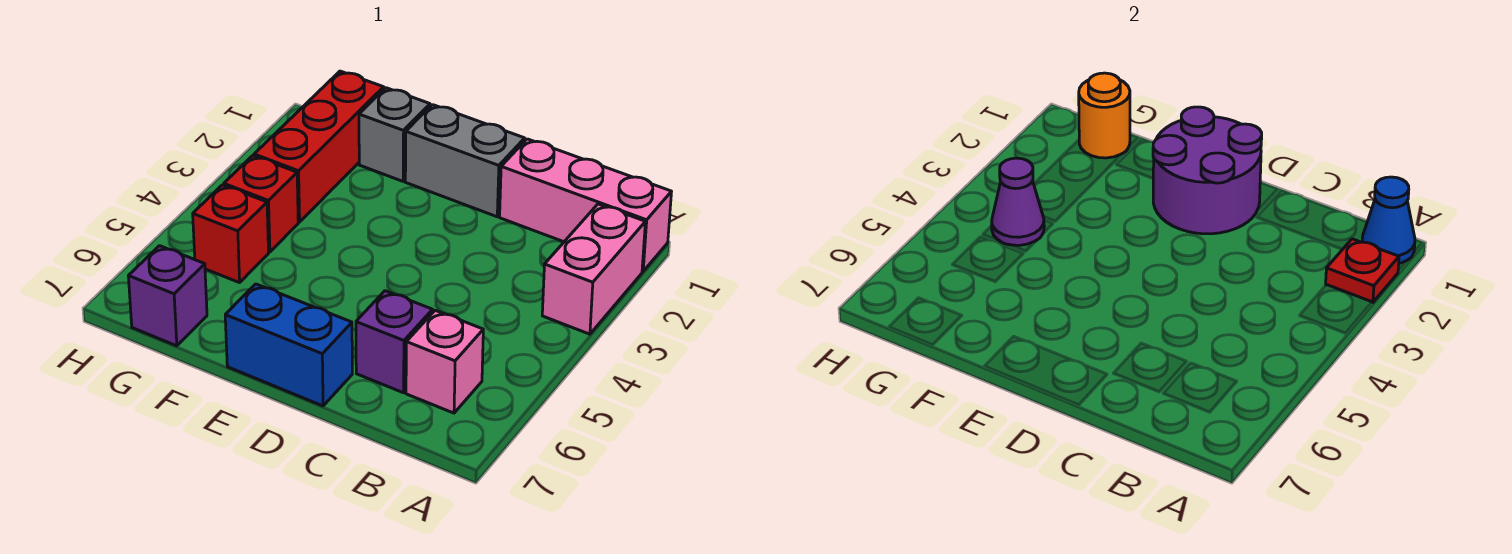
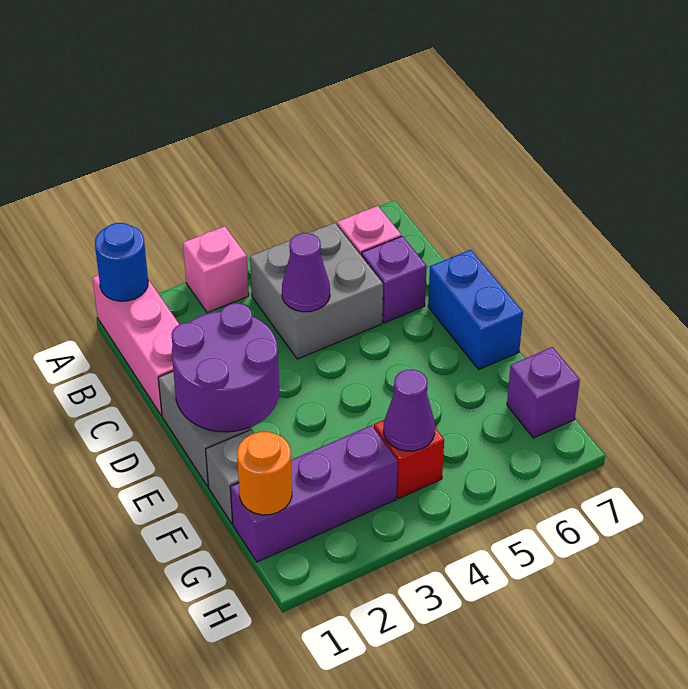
blue 1x1 cone [1362,177,1415,264] -> blue 1x1 round brick [95,223,148,301]
pink 1x2 brick [542,204,645,334] -> pink 1x1 brick [183,226,249,313]
red 1x1 plate [1326,239,1399,302] -> none
none -> grey 2x2 brick [250,223,383,359]
none -> purple 1x1 cone [282,233,330,312]
red 1x3 brick [254,71,384,222] -> purple 1x3 brick [230,425,398,562]
red 1x1 brick [193,185,269,283] -> none

